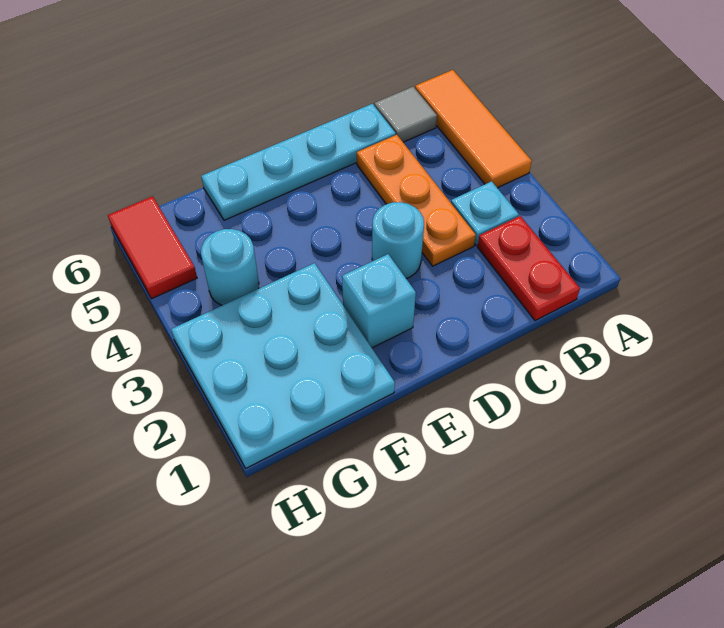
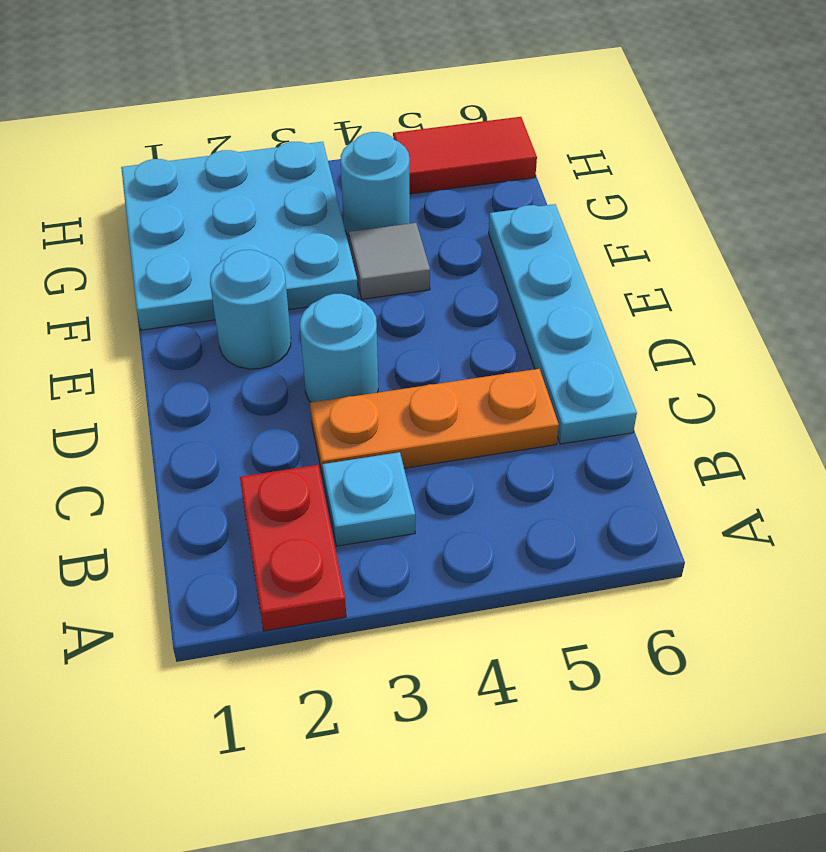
orange 1x3 tile [415,70,532,188] -> none
red 1x2 plate [478,216,580,321] -> red 1x2 plate turned to [240,465,346,631]
grey 1x1 tile [374,87,437,142] -> grey 1x1 tile moved to [349,223,430,299]
cyan 1x1 brick [342,254,416,348] -> cyan 1x1 round brick [210,250,291,369]

